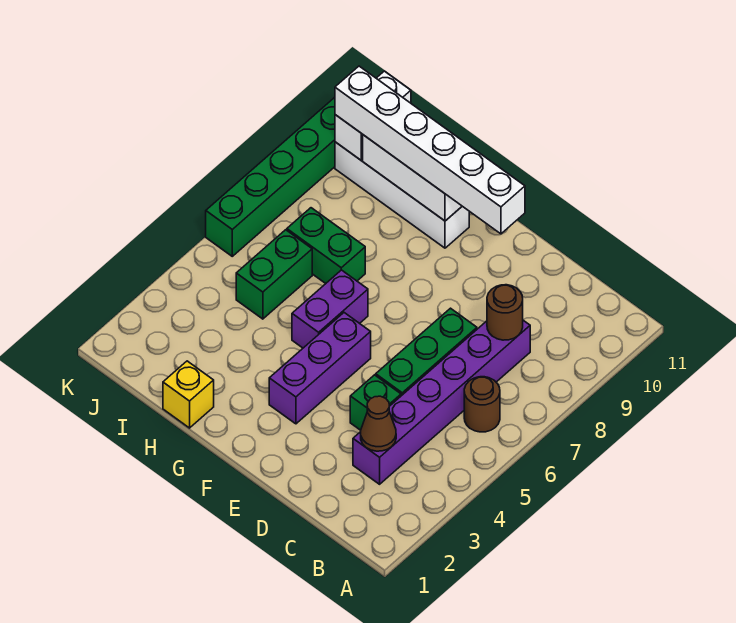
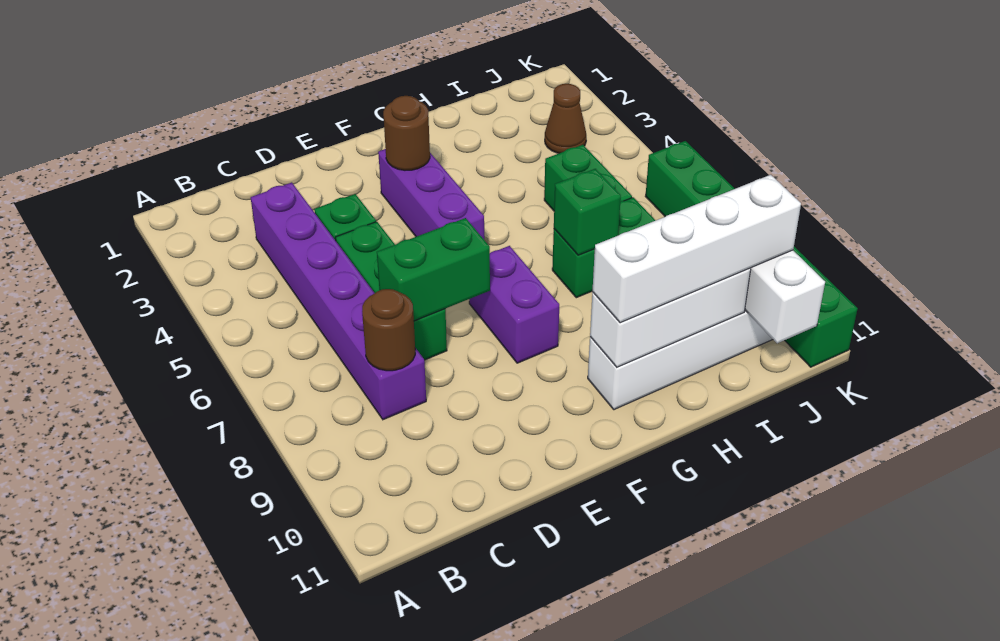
brown 1x1 round brick [464,377,500,432] -> brown 1x1 round brick moved to [383,96,430,170]
brown 1x1 cone [361,396,396,451] -> brown 1x1 cone moved to [545,84,586,153]
none -> green 1x2 brick [377,218,490,321]
white 1x6 brick [335,66,525,234] -> white 1x4 brick [592,175,801,323]
purple 1x2 brick [292,270,368,348] -> purple 1x2 brick moved to [469,246,559,363]
yellow 1x1 brick [163,361,214,428] -> none
none -> green 1x1 brick [554,169,621,255]

